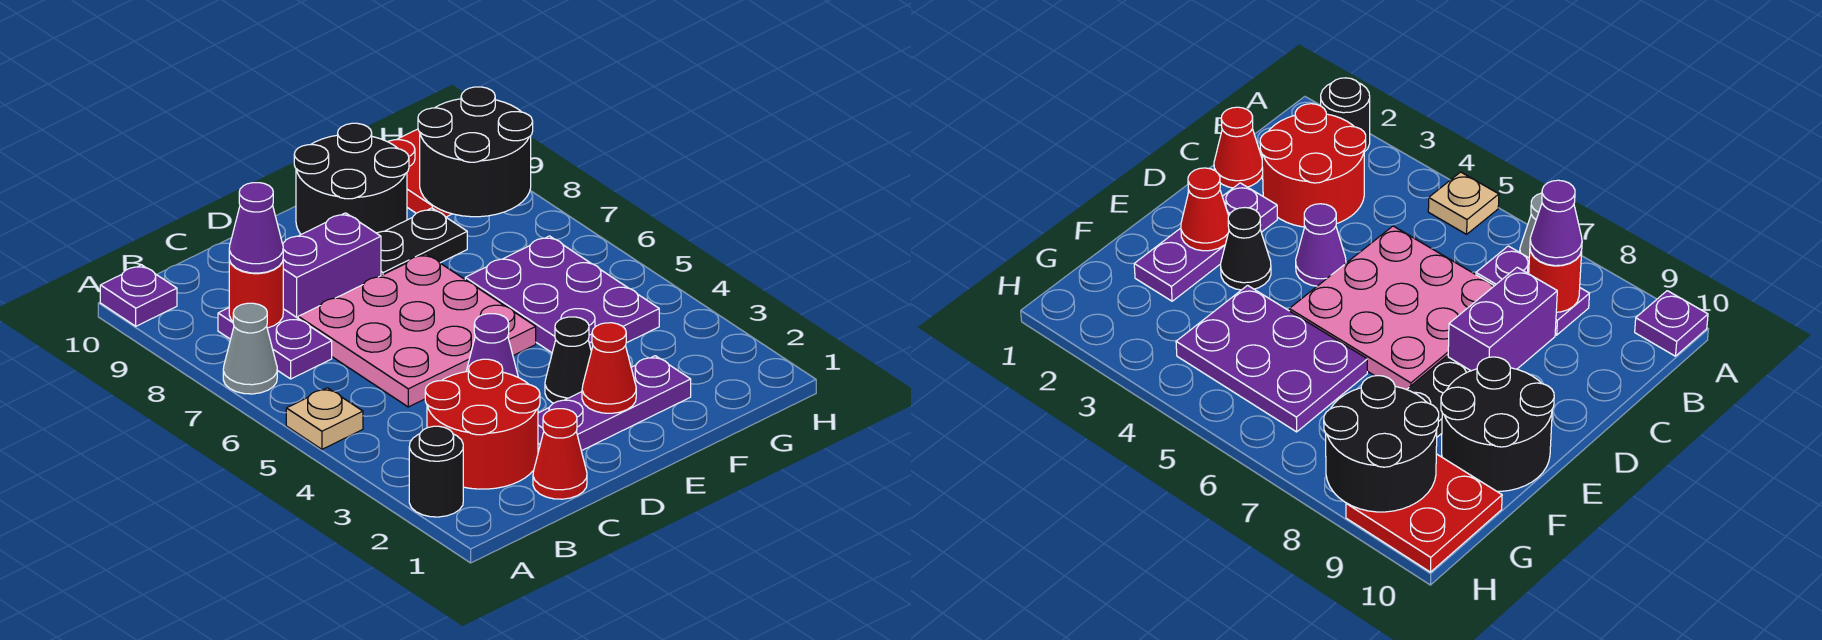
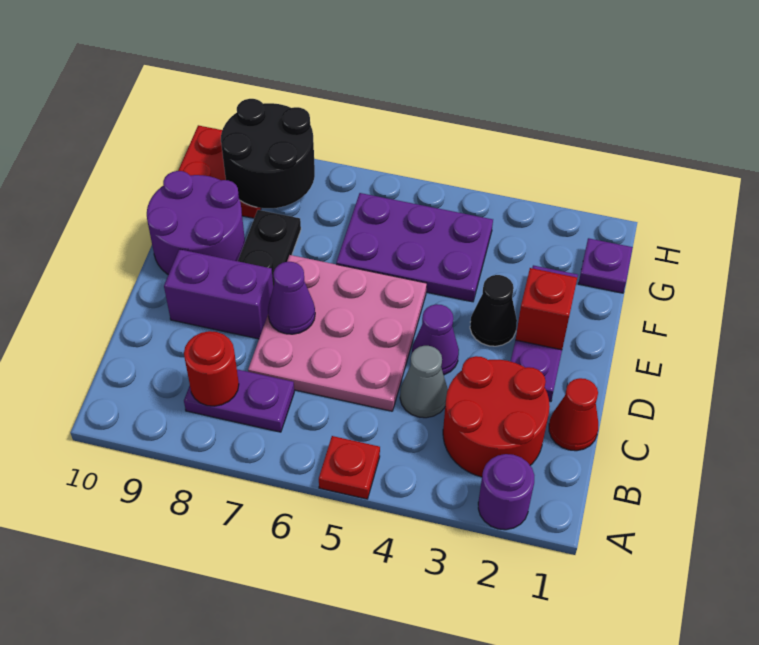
black 1x1 round brick [409,426,463,517] -> purple 1x1 round brick [478,454,534,530]
tan 1x1 plate [286,388,363,449] -> red 1x1 plate [319,436,380,499]
grey 1x1 cone [223,303,277,394] -> grey 1x1 cone moved to [400,346,448,418]
purple 1x1 plate [100,265,177,326] -> purple 1x1 plate moved to [578,238,633,293]
purple 1x1 cone [229,183,283,273] -> purple 1x1 cone moved to [268,262,315,334]
purple 1x2 brick [283,213,381,318] -> purple 1x2 brick turned to [164,249,273,339]
red 1x1 cone [582,323,636,413] -> red 1x1 brick [516,268,577,350]
black 2x2 round brick [294,123,409,234] -> purple 2x2 round brick [147,171,245,275]

